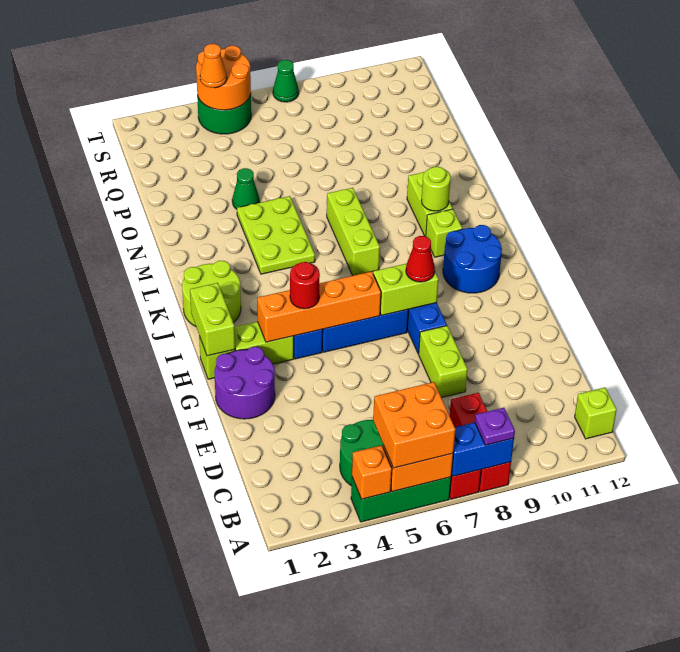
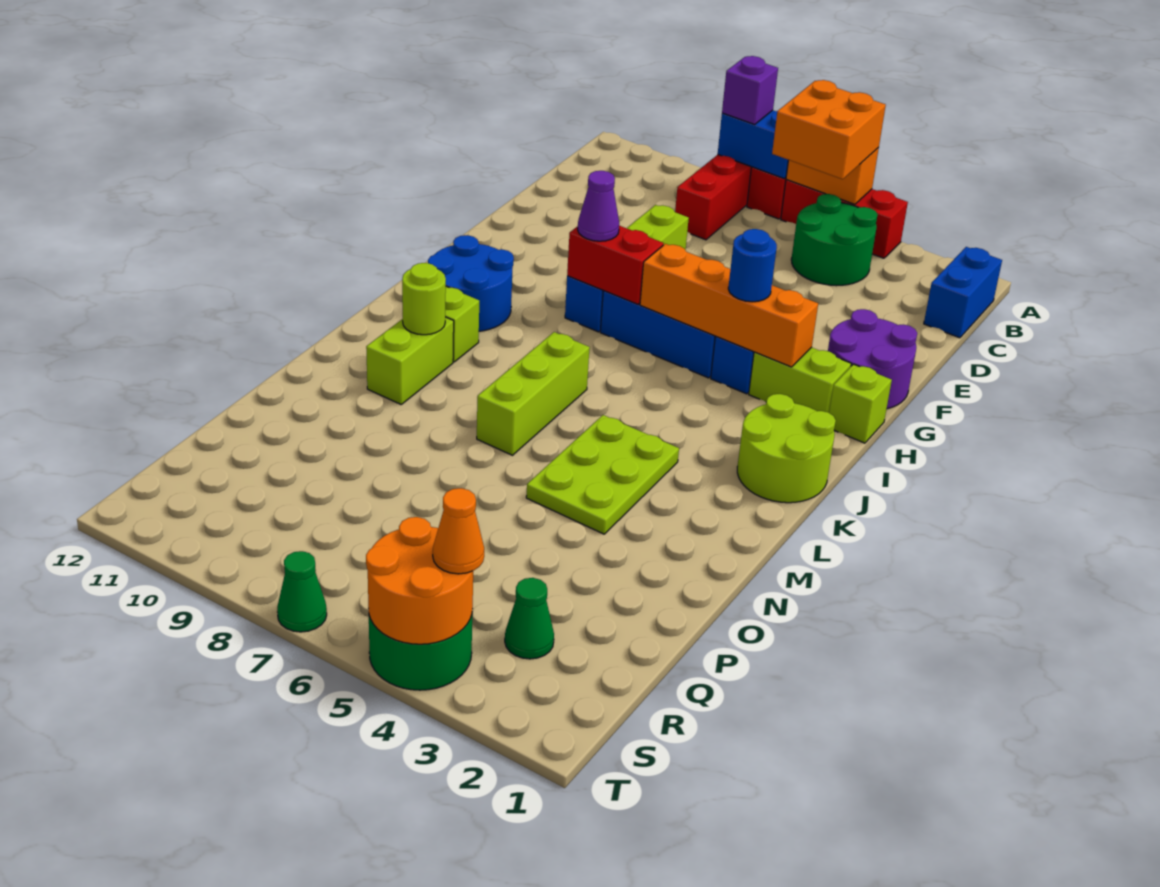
green 1x3 brick [351,477,451,522] -> red 1x3 brick [781,180,908,258]
orange 1x1 brick [352,445,392,499] -> none
purple 1x1 plate [475,408,515,445] -> purple 1x1 brick [722,56,778,124]
none -> blue 1x2 brick [924,247,1002,338]
lime 1x1 brick [575,388,617,439] -> none
lime 1x2 brick [190,283,235,356] -> none
red 1x1 round brick [290,262,320,309] -> blue 1x1 round brick [728,229,777,302]
lime 1x2 brick [373,264,439,315] -> red 1x2 brick [567,226,664,305]
red 1x1 cone [406,236,435,282] -> purple 1x1 cone [578,171,619,241]
green 1x1 cone [232,168,259,209] -> green 1x1 cone moved to [505,578,554,659]

